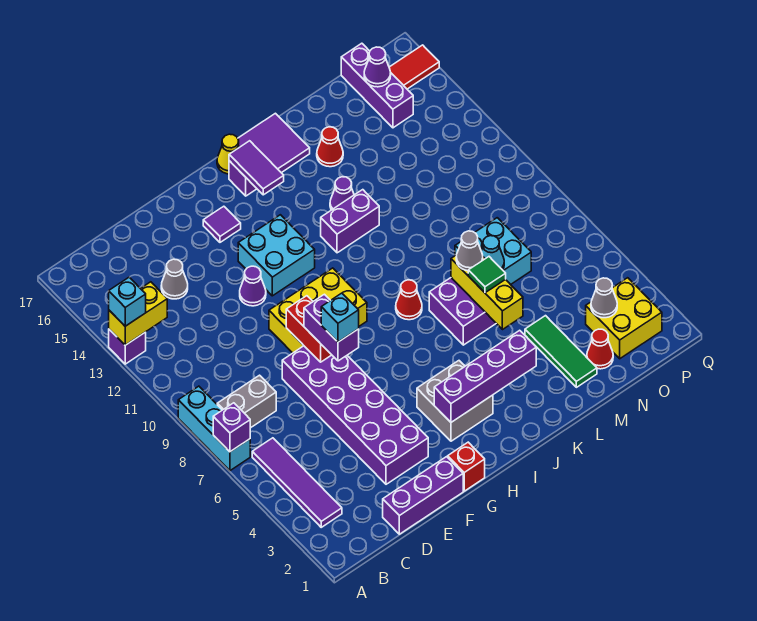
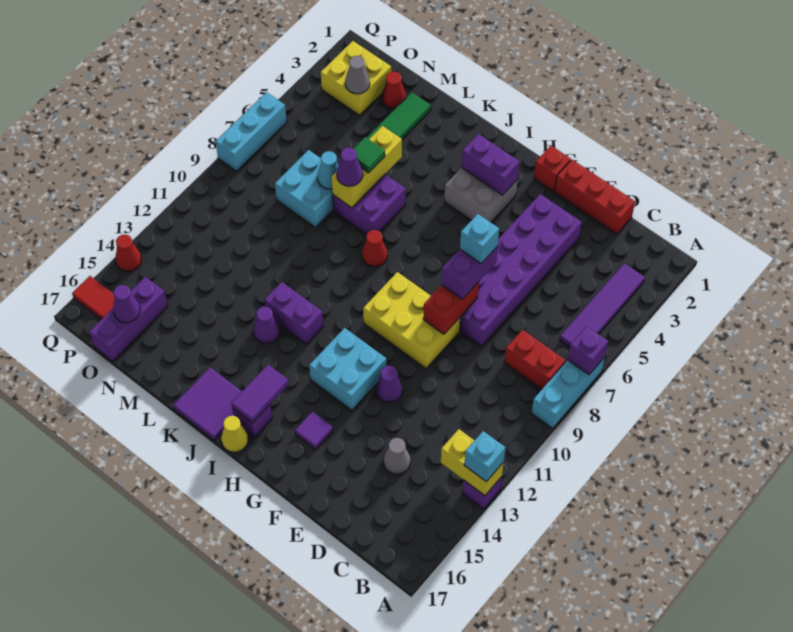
grey 1x2 brick [217,375,276,428] -> red 1x2 brick [504,330,566,389]
purple 1x3 brick [383,457,463,534] -> red 1x3 brick [555,160,635,234]
purple 1x4 brick [434,330,536,422] -> purple 1x2 brick [462,134,520,195]
grey 1x1 cone [456,231,483,271] -> purple 1x1 cone [337,148,363,186]
red 1x1 cone [317,127,343,167] -> red 1x1 cone moved to [116,235,141,272]
none -> cyan 1x3 brick [216,92,287,171]

